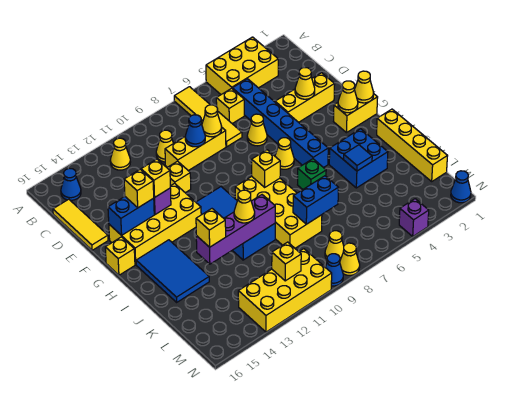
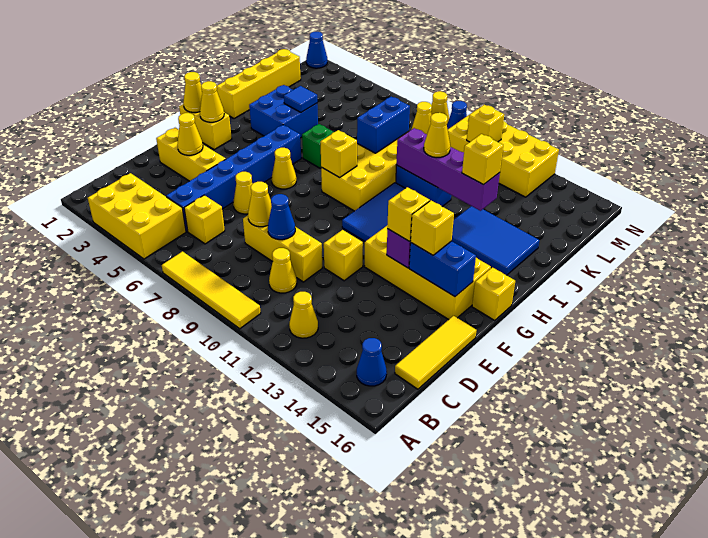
yellow 1x4 tile [174,87,242,147] -> yellow 1x4 tile turned to [162,252,261,329]
blue 2x3 tile [136,240,209,302] -> blue 2x3 tile turned to [452,206,539,275]
blue 1x2 brick [293,176,339,224] -> blue 1x2 brick turned to [357,97,410,153]
purple 1x1 brick [399,199,429,236] -> none

